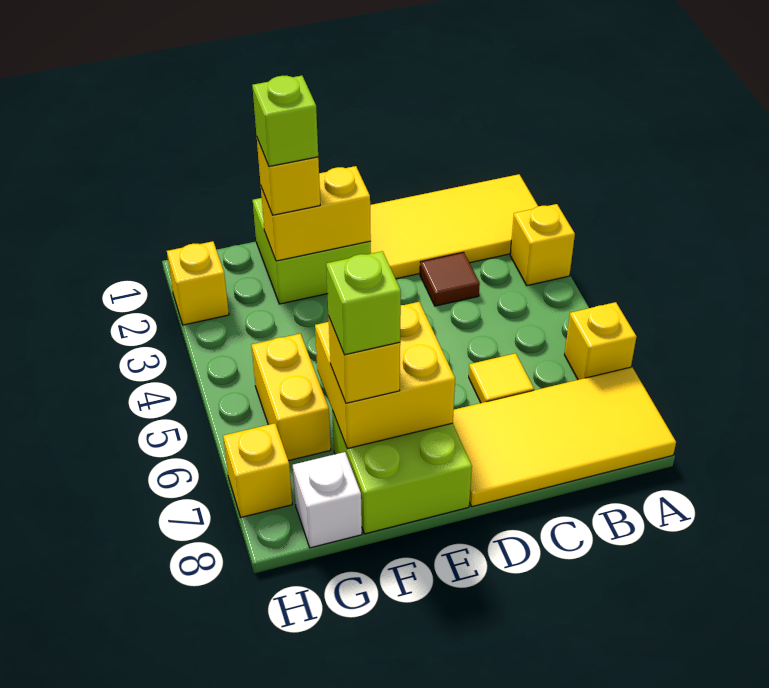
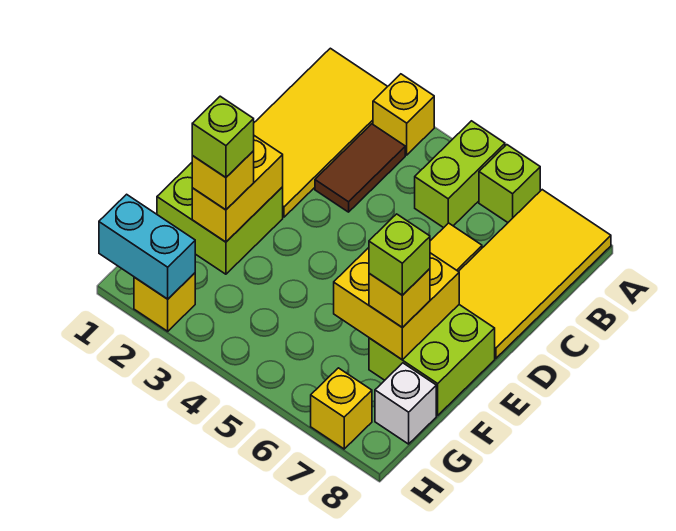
none -> lime 1x2 brick [415,121,505,228]
yellow 1x1 brick [565,302,636,380] -> lime 1x1 brick [479,145,540,222]
brown 1x1 tile [420,252,480,306] -> brown 1x2 tile [315,124,405,212]
yellow 1x2 brick [251,334,331,461] -> none
none -> cyan 1x2 brick [99,194,195,299]

